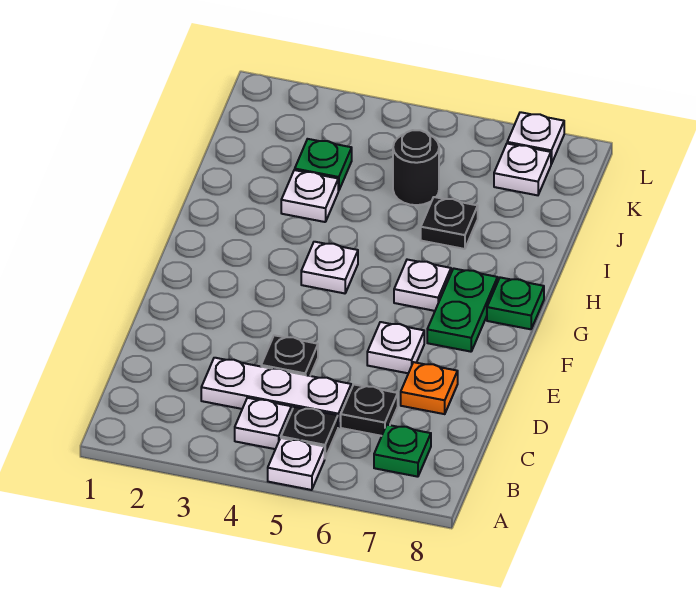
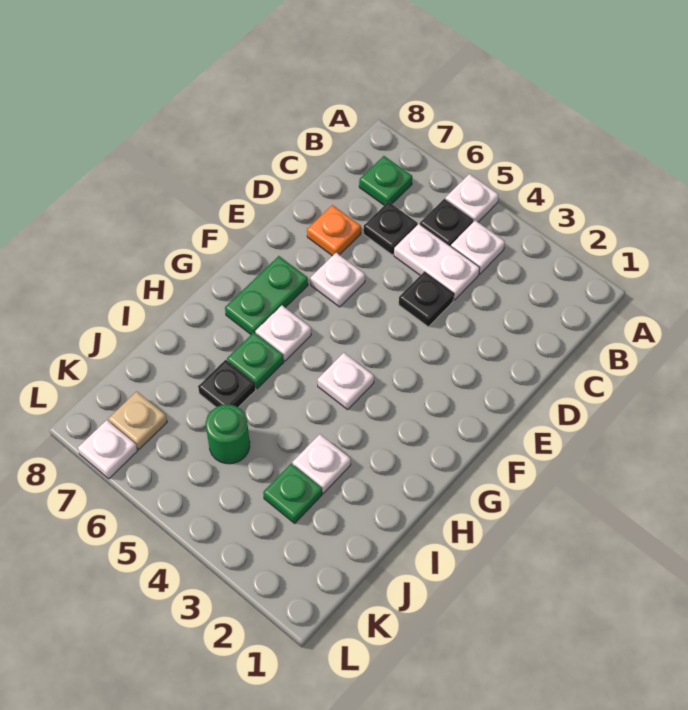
white 1x3 plate [201,358,351,427] -> white 1x2 plate [394,224,480,300]
green 1x1 plate [487,277,544,329] -> green 1x1 plate moved to [227,332,284,389]
black 1x1 round brick [393,130,439,205] -> green 1x1 round brick [206,404,250,464]
white 1x1 plate [494,144,551,195] -> tan 1x1 plate [108,391,167,449]

